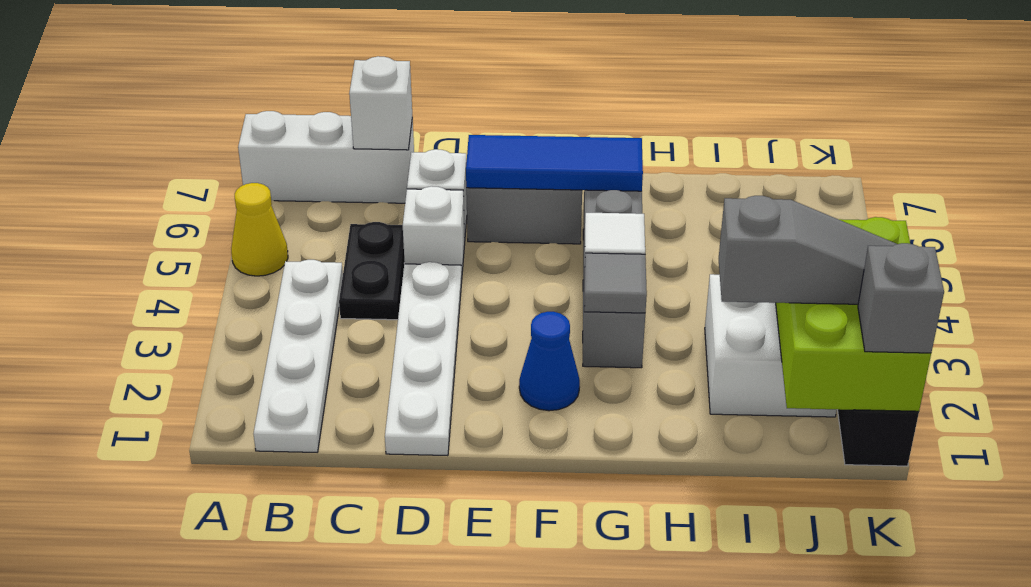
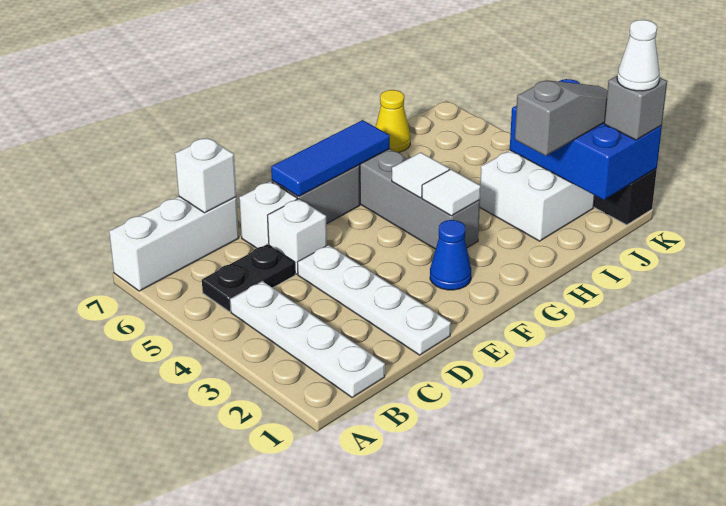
yellow 1x1 cone [231,183,288,276] -> yellow 1x1 cone moved to [376,90,410,152]
black 1x2 plate [339,222,405,320] -> black 1x2 plate turned to [202,244,295,312]
grey 1x1 tile [584,253,647,313] -> white 1x1 tile [422,169,481,216]
lime 2x3 brick [776,217,931,411] -> blue 2x3 brick [510,79,662,200]
none -> white 1x1 cone [617,20,660,91]

